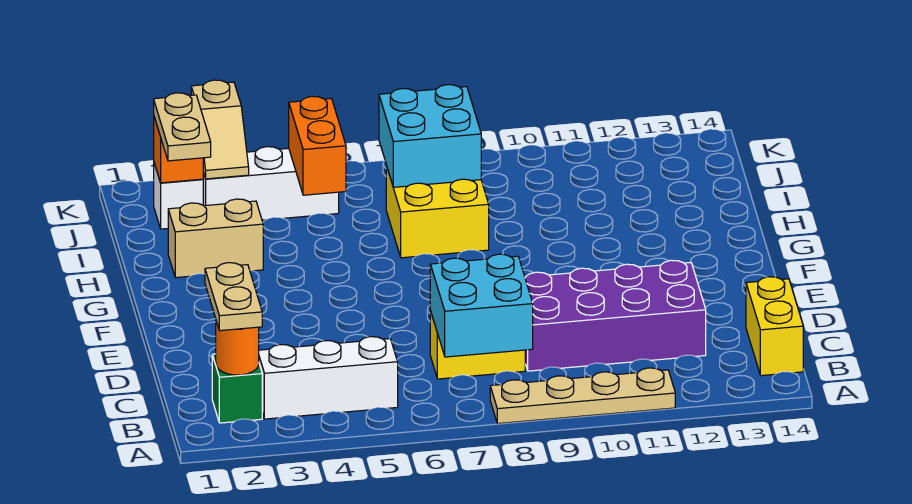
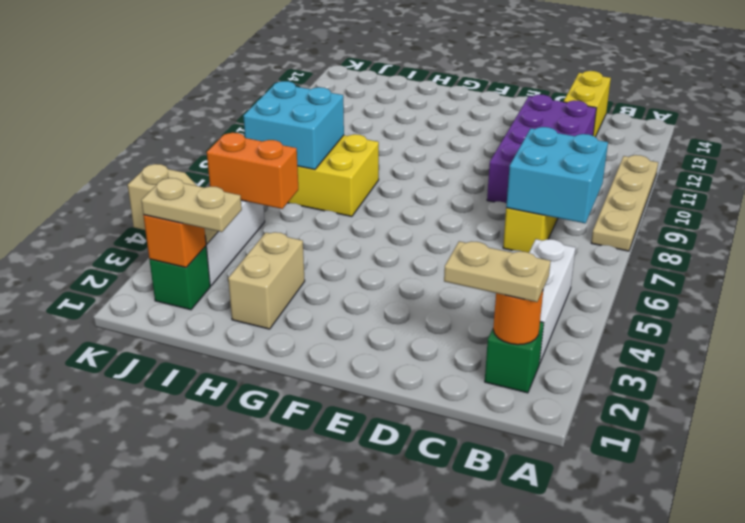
yellow 1x2 brick [746,277,803,376] -> yellow 1x2 brick turned to [564,71,611,137]
white 1x1 brick [154,163,203,229] -> green 1x1 brick [149,246,210,310]

